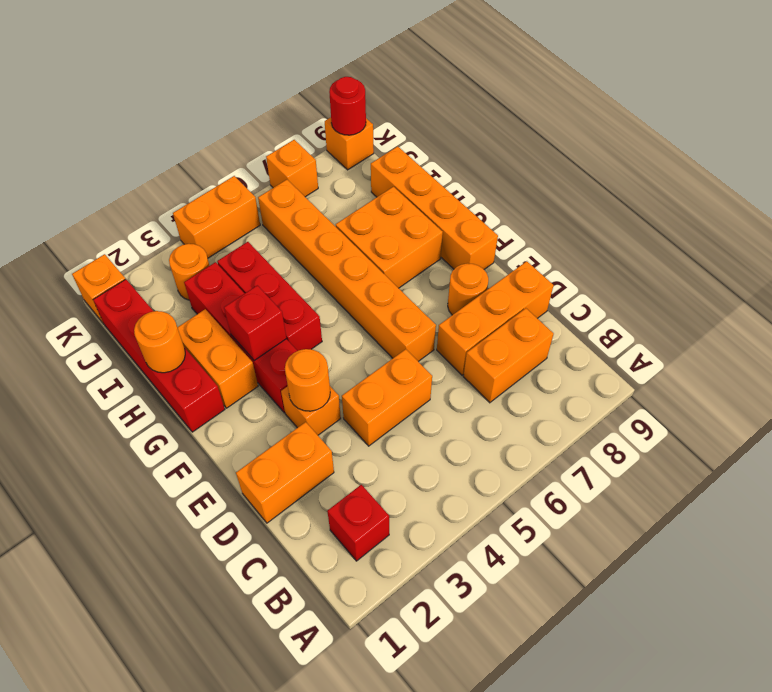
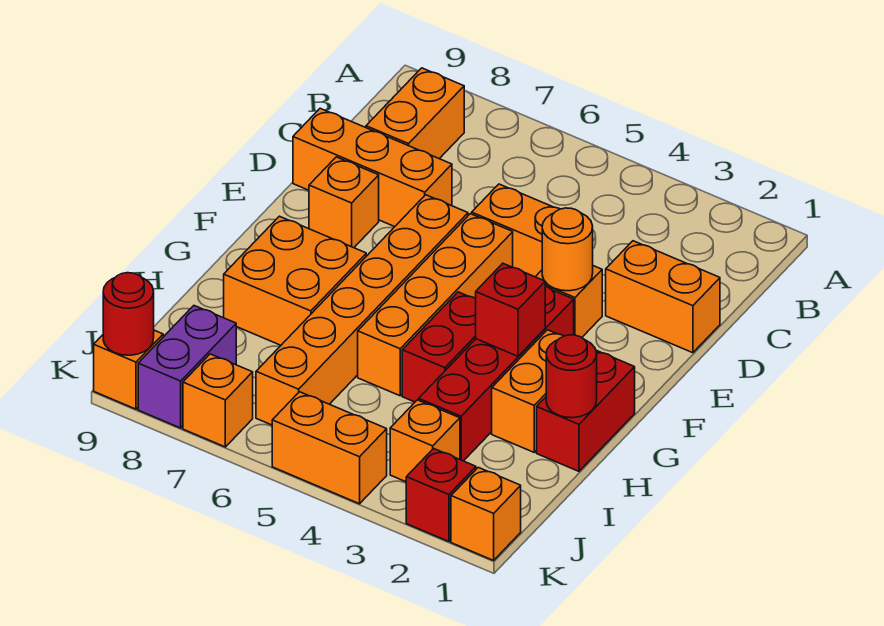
red 1x1 brick [327,485,389,561] -> red 1x1 brick moved to [406,449,476,542]
orange 1x2 brick [463,308,554,403] -> orange 1x2 brick turned to [366,68,464,159]
orange 1x1 round brick [448,263,488,315] -> orange 1x1 brick [309,157,379,248]
orange 1x4 brick [371,146,498,269] -> orange 1x4 brick moved to [358,214,513,396]
red 1x4 brick [93,279,225,432] -> red 1x2 brick [537,350,635,471]
red 1x3 brick [217,242,322,351] -> red 1x2 brick [402,292,476,402]
orange 1x1 round brick [134,311,185,373] -> red 1x1 round brick [546,335,597,418]
orange 1x1 round brick [169,244,209,300] -> orange 1x1 brick [390,400,460,482]
none -> purple 1x2 brick [138,306,236,428]

